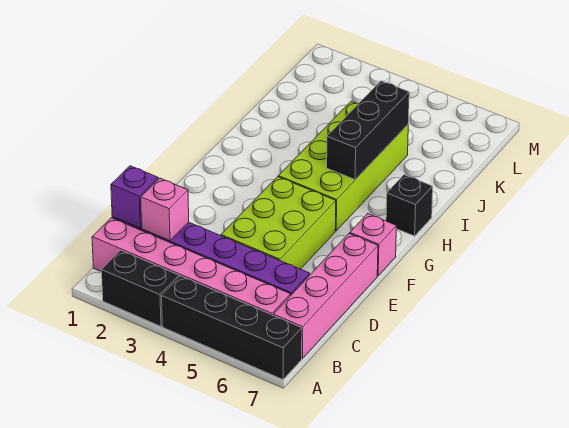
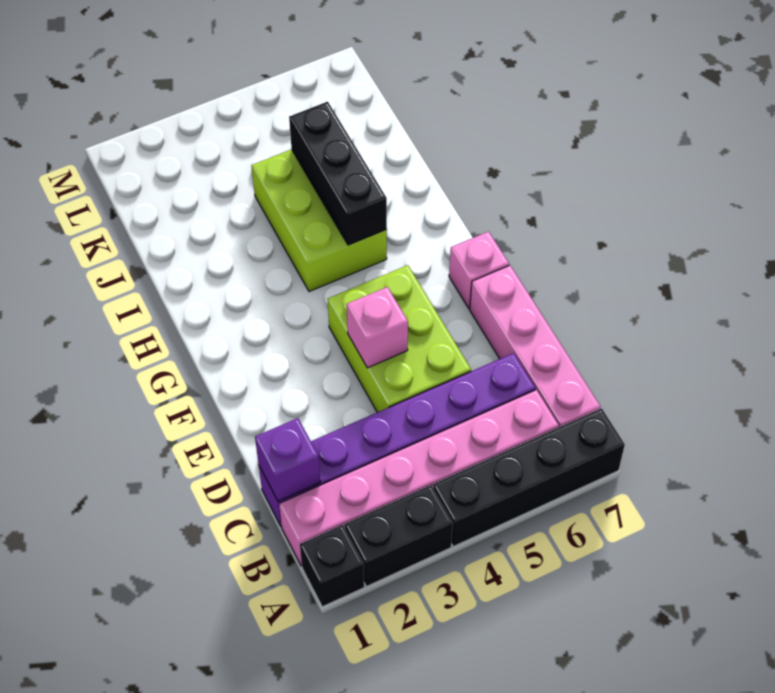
pink 1x1 brick [141,178,189,241] -> pink 1x1 brick moved to [347,287,408,368]
lime 2x4 brick [278,101,408,231] -> lime 2x3 brick [252,149,387,292]
black 1x1 brick [386,175,433,236] -> black 1x1 brick moved to [300,525,364,607]

